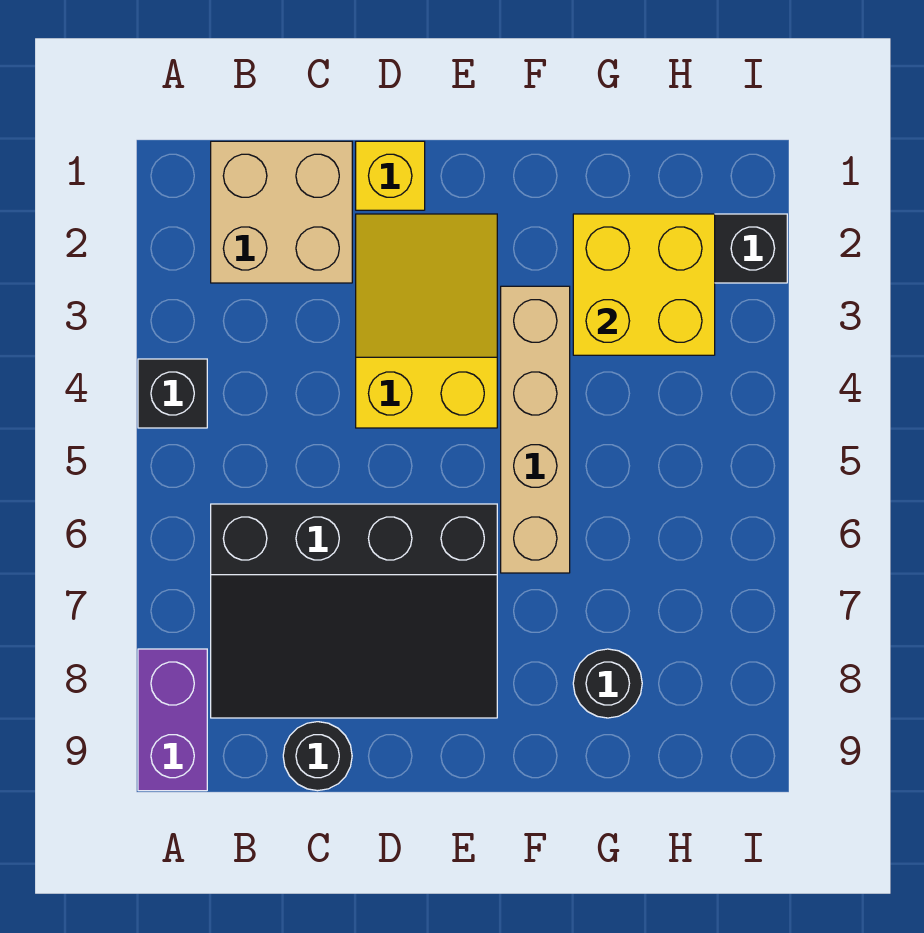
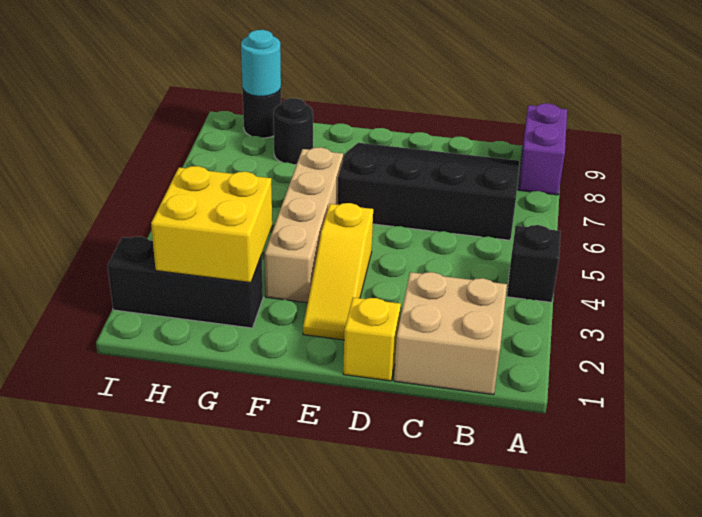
black 1x1 round brick [283,722,352,791] -> black 1x1 round brick moved to [242,89,281,138]
yellow 2x3 slope [356,214,497,428] -> yellow 1x3 slope [303,203,373,340]
none -> cyan 1x1 round brick [241,30,281,96]

